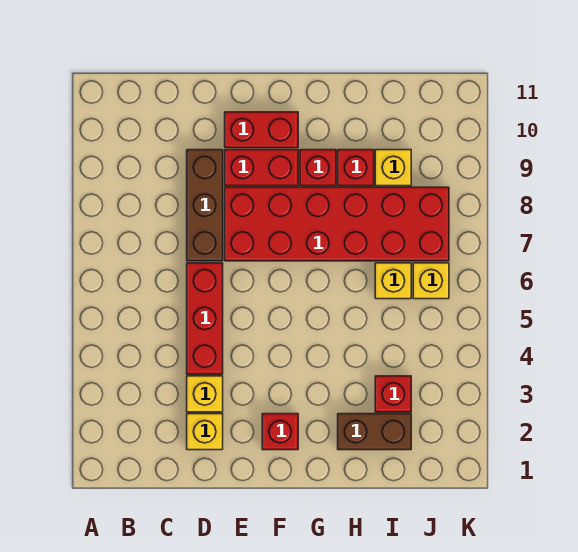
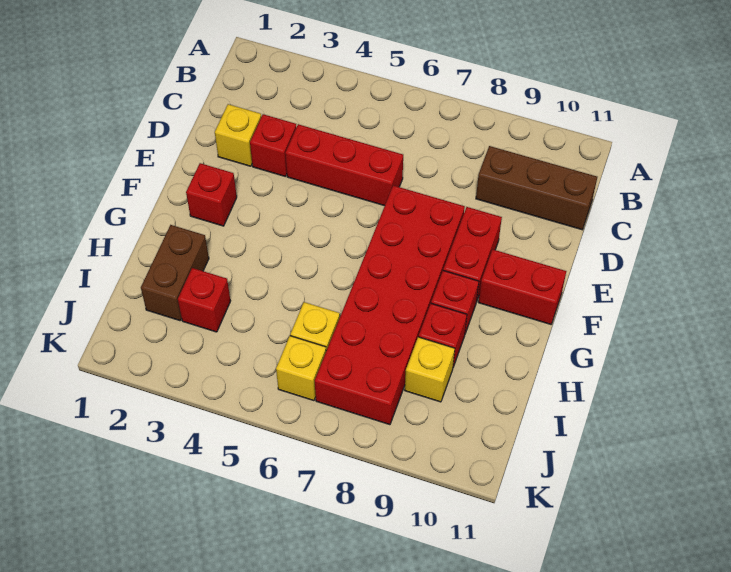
yellow 1x1 brick [187,376,223,412] -> red 1x1 brick [250,114,296,176]
brown 1x3 brick [187,150,223,261] -> brown 1x3 brick moved to [476,146,597,230]
red 1x2 brick [225,112,298,148] -> red 1x2 brick turned to [479,249,566,324]

